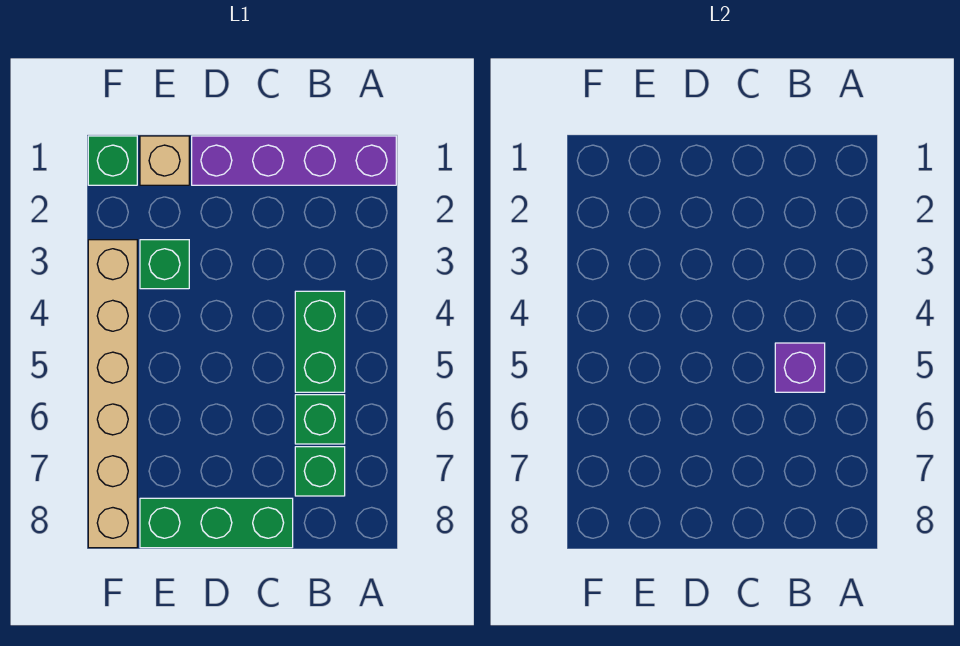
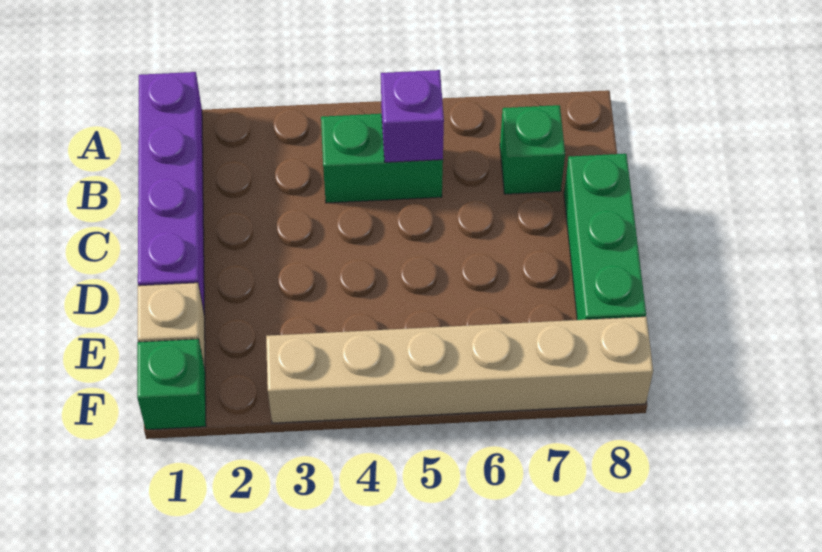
green 1x1 brick [295,395,345,444] -> none
green 1x1 brick [140,240,189,289] -> none

